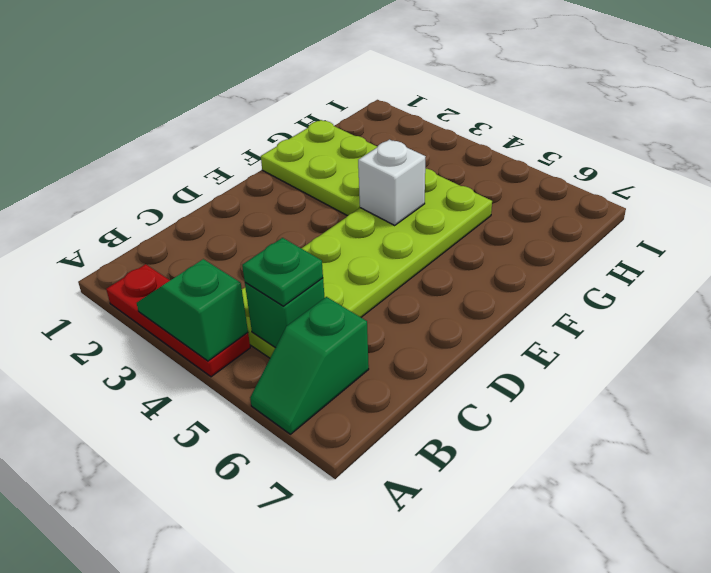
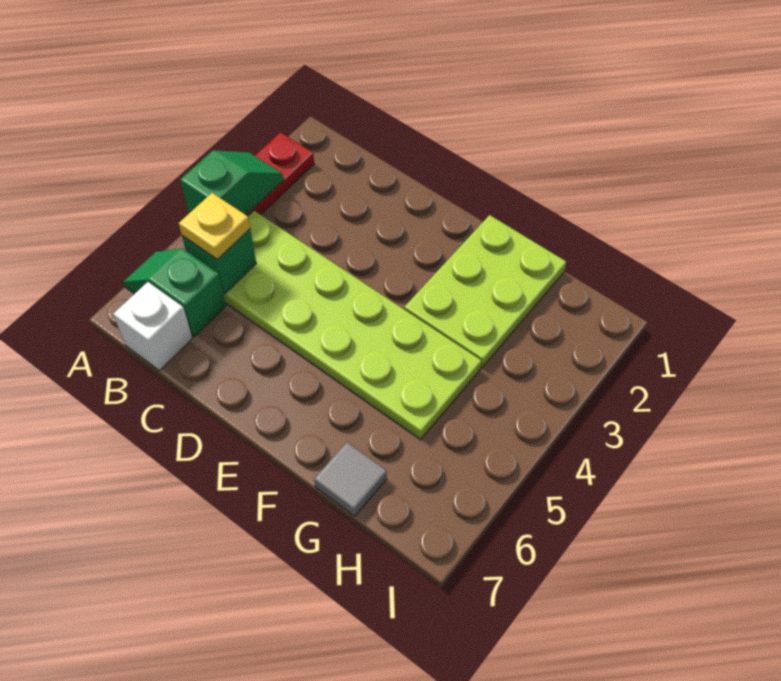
green 1x1 plate [242,238,323,306] -> yellow 1x1 plate [179,193,250,260]
white 1x1 brick [358,140,426,225] -> white 1x1 brick moved to [113,282,192,371]
none -> grey 1x1 tile [314,442,387,516]

